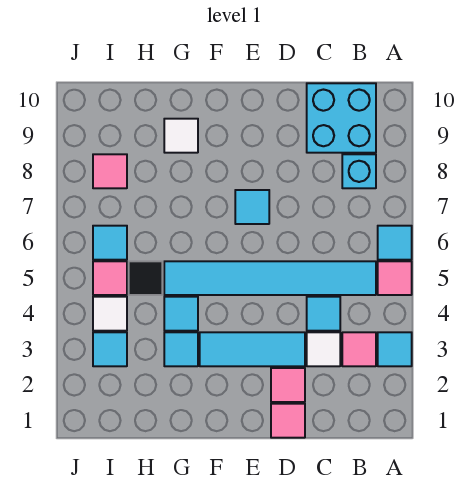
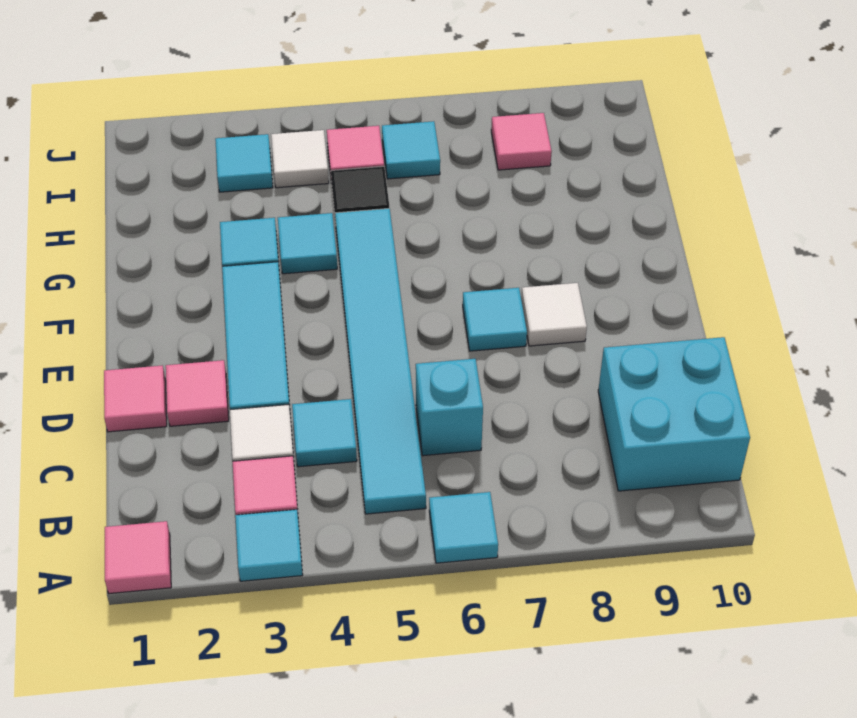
pink 1x1 tile [378,261,412,295] -> pink 1x1 tile moved to [105,521,171,594]
cyan 1x1 brick [342,154,376,188] -> cyan 1x1 brick moved to [416,359,483,456]
white 1x1 tile [164,119,198,153] -> white 1x1 tile moved to [521,283,587,346]

